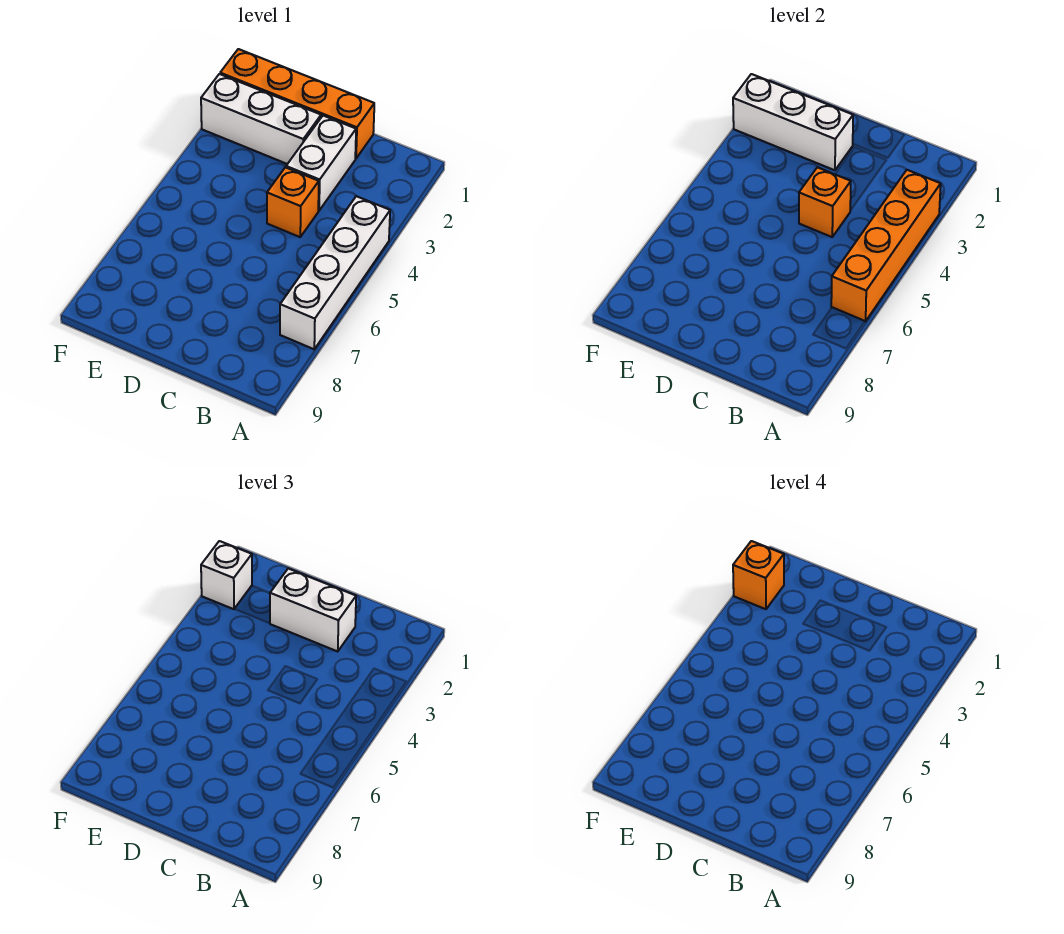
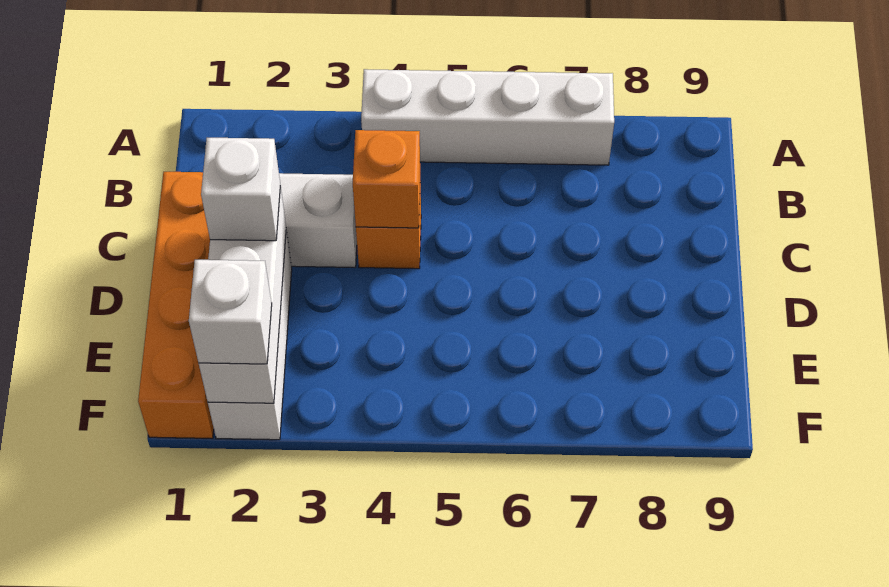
orange 1x4 brick [831,170,941,321] -> none
white 1x2 brick [270,569,356,651] -> white 1x1 brick [201,138,280,241]
orange 1x1 brick [733,541,784,609] -> none

